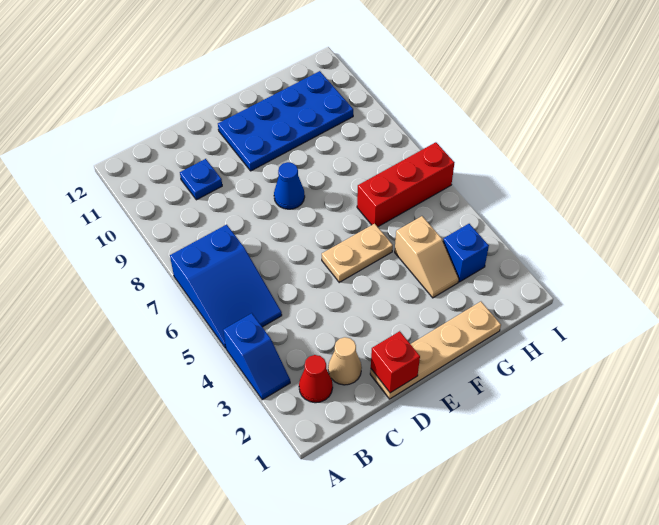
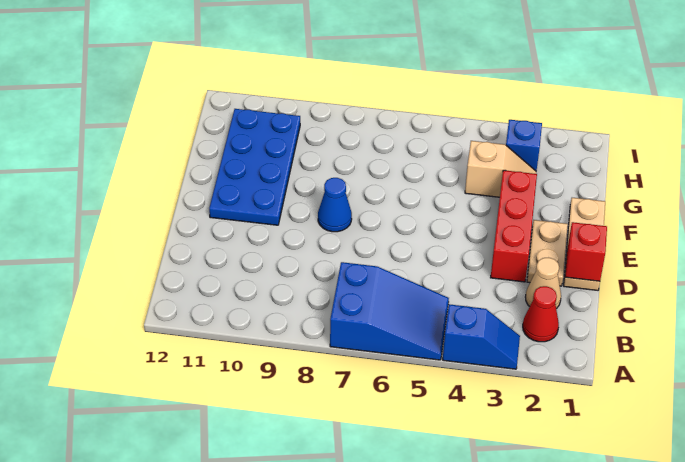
blue 1x1 plate [180,159,222,200] -> none
tan 1x4 plate [370,302,501,399] -> tan 1x3 plate [564,198,605,290]
tan 1x2 plate [322,224,393,282] -> tan 1x2 plate moved to [527,220,568,286]
red 1x3 brick [357,142,454,227] -> red 1x3 brick moved to [491,170,537,282]

